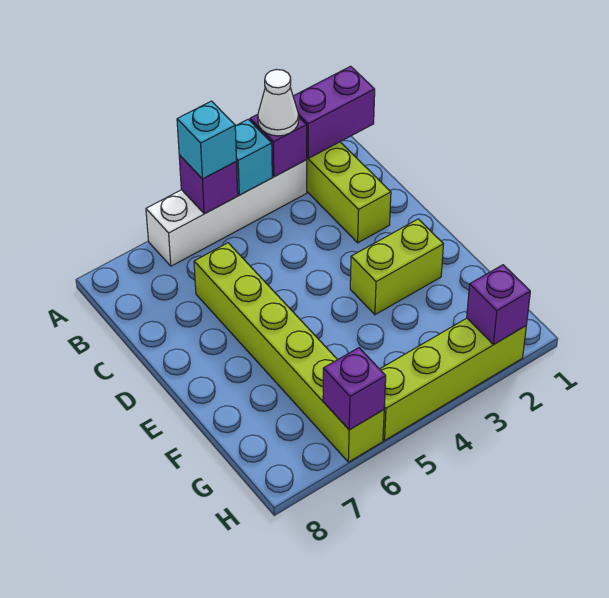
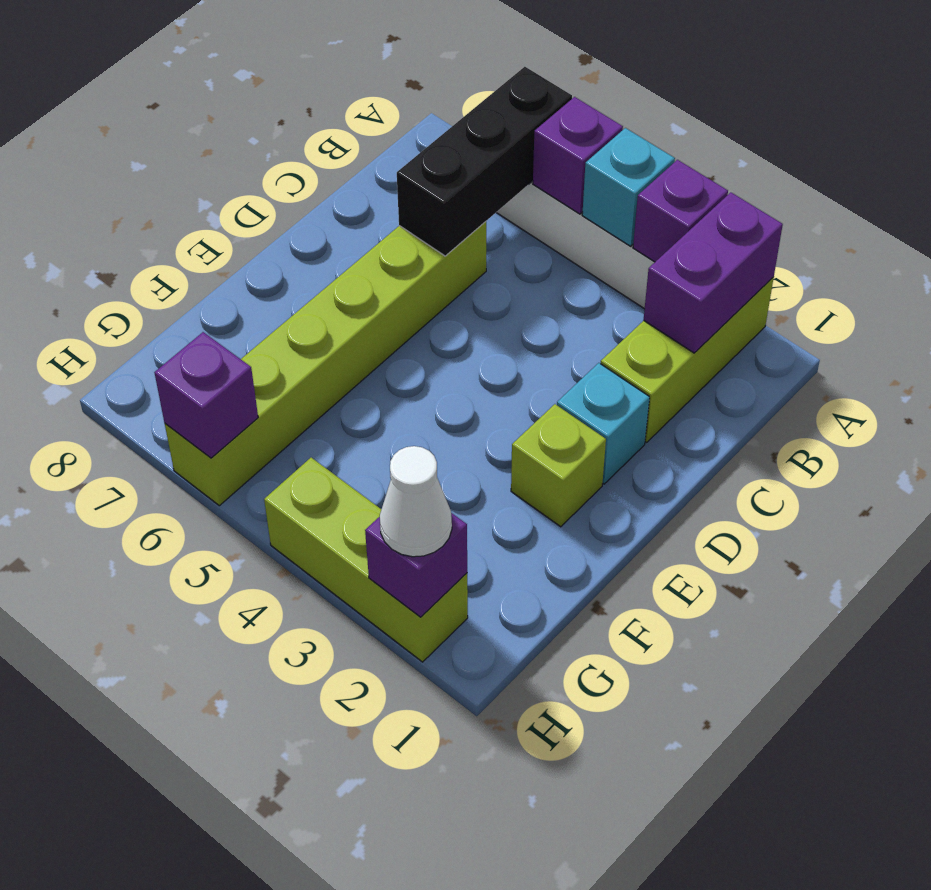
purple 1x2 brick [293,66,375,158] -> purple 1x2 brick turned to [644,192,783,353]
white 1x1 cone [258,70,299,136] -> white 1x1 cone moved to [380,446,452,557]
cyan 1x1 brick [177,101,236,179] -> cyan 1x1 brick moved to [557,363,650,484]
none -> black 1x3 brick [397,67,572,256]
lime 1x2 brick [350,219,444,315] -> lime 1x1 brick [511,404,606,527]
lime 1x4 brick [380,318,526,440] -> lime 1x3 brick [264,458,468,662]

